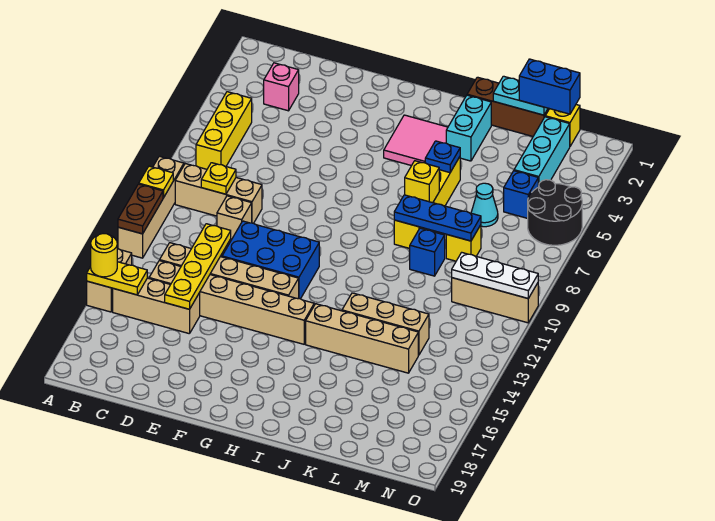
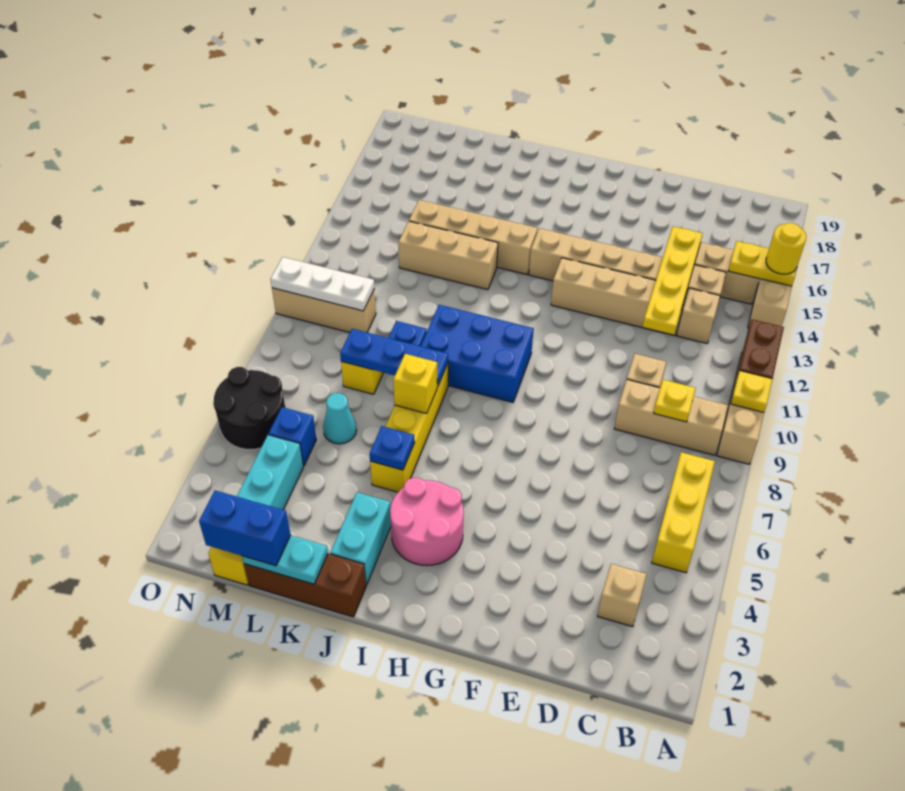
pink 1x1 brick [264,63,299,111] -> tan 1x1 brick [598,564,647,627]
blue 2x3 brick [222,221,319,299] -> blue 2x3 brick moved to [421,305,534,402]
pink 2x2 tile [384,115,448,166] -> pink 2x2 round brick [390,478,464,566]

